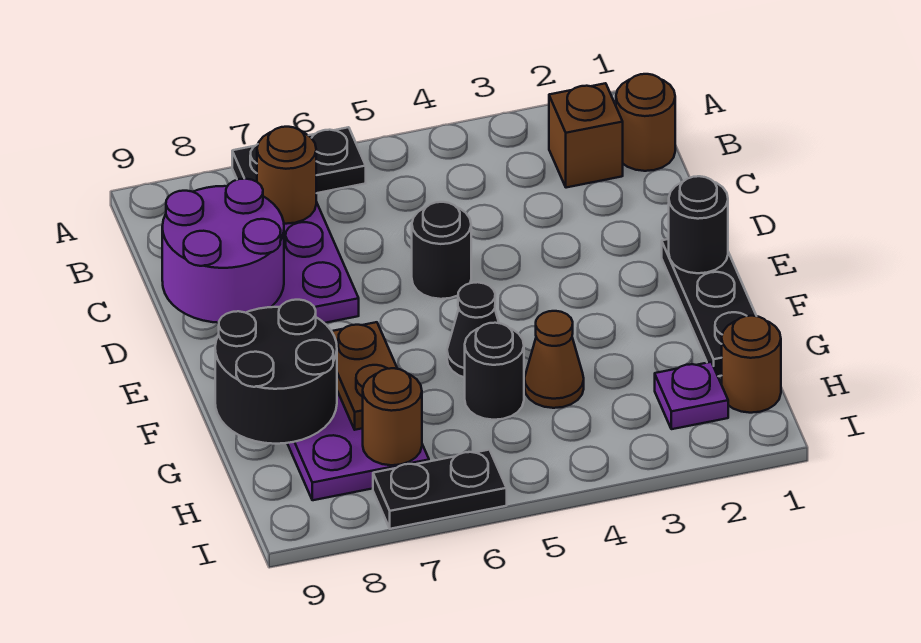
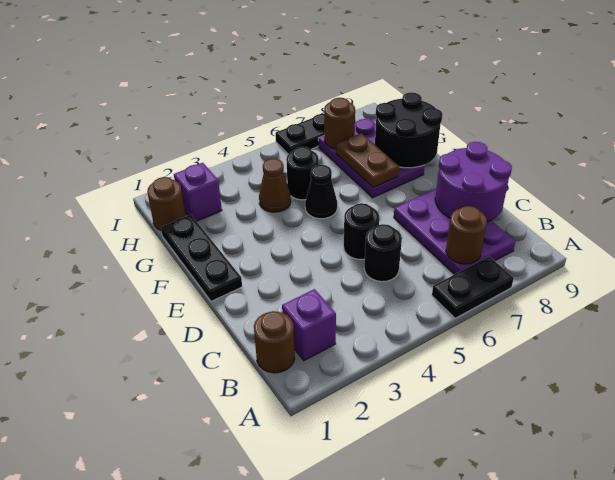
brown 1x1 brick [549,83,623,188] -> purple 1x1 brick [282,289,336,361]
black 1x1 round brick [669,176,728,273] -> black 1x1 round brick moved to [364,224,402,282]
purple 1x1 plate [655,362,728,429] -> purple 1x1 brick [174,163,222,221]

